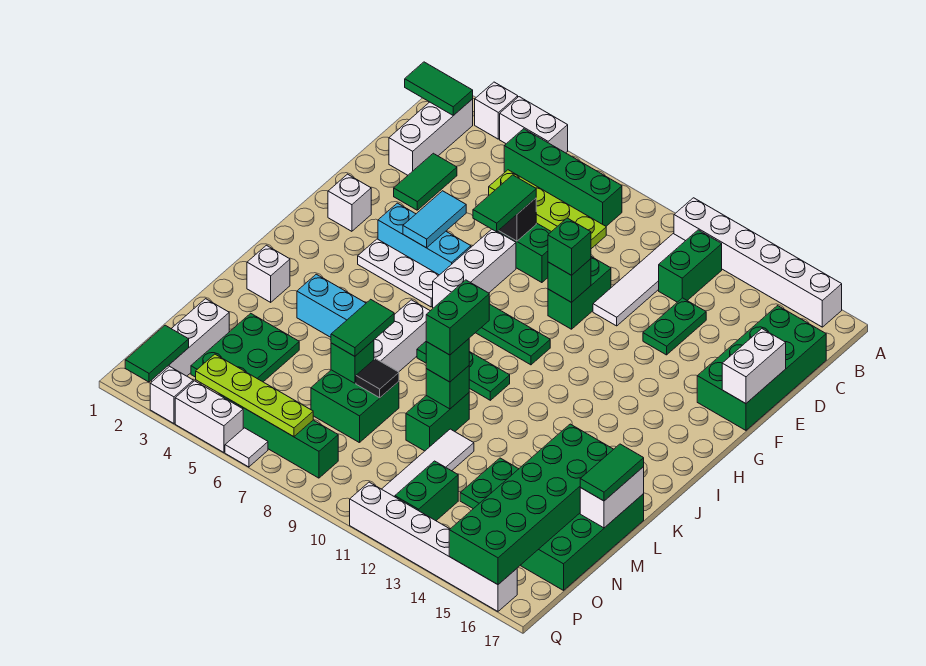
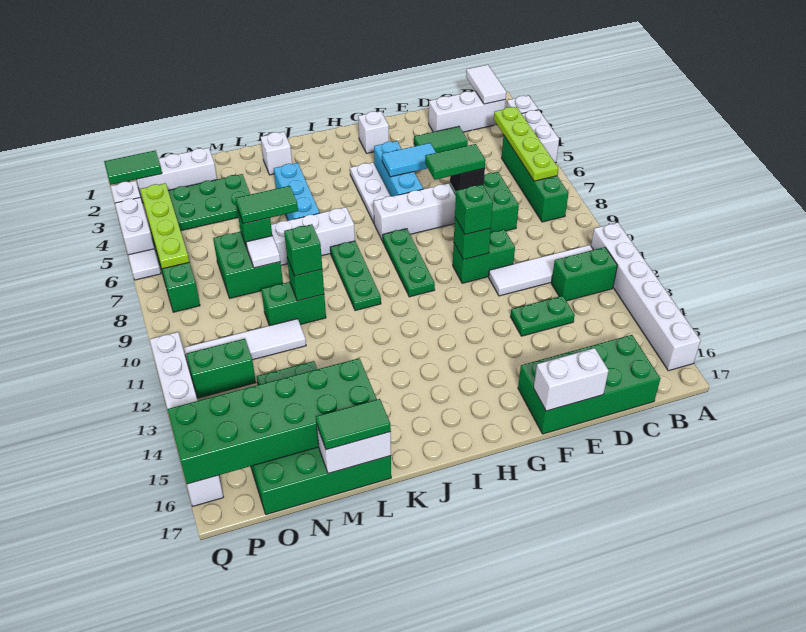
green 1x2 tile [405,62,473,115] -> white 1x2 tile [466,65,506,104]
lime 1x4 plate [489,170,606,249] -> lime 1x4 plate moved to [494,107,558,181]
green 1x2 brick [426,280,489,355] -> none
black 1x1 tile [356,359,399,398] -> white 1x1 tile [246,236,280,268]

